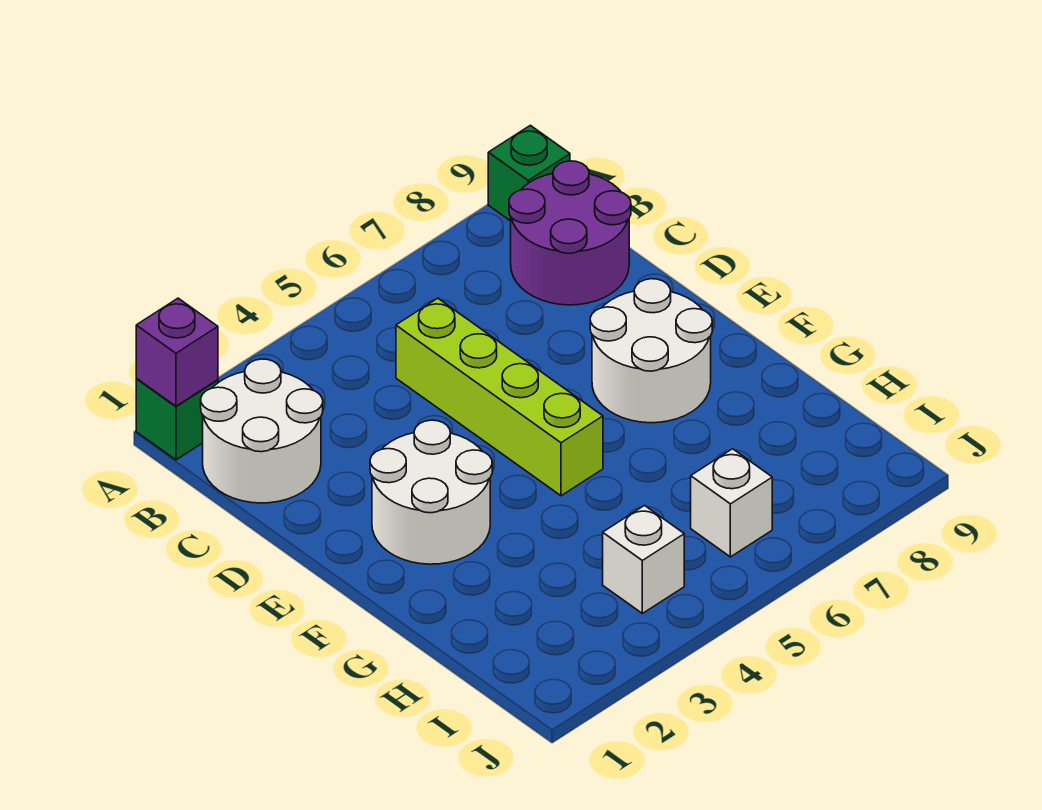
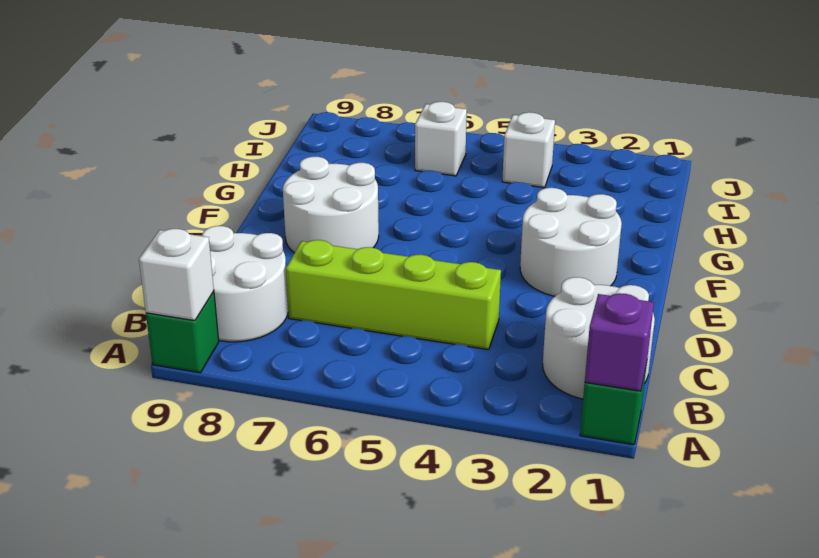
none -> white 1x1 brick [139,229,214,321]
purple 2x2 round brick [509,161,631,305] -> white 2x2 round brick [202,226,288,342]
lime 1x4 brick [396,298,603,496] -> lime 1x4 brick turned to [286,240,501,350]

